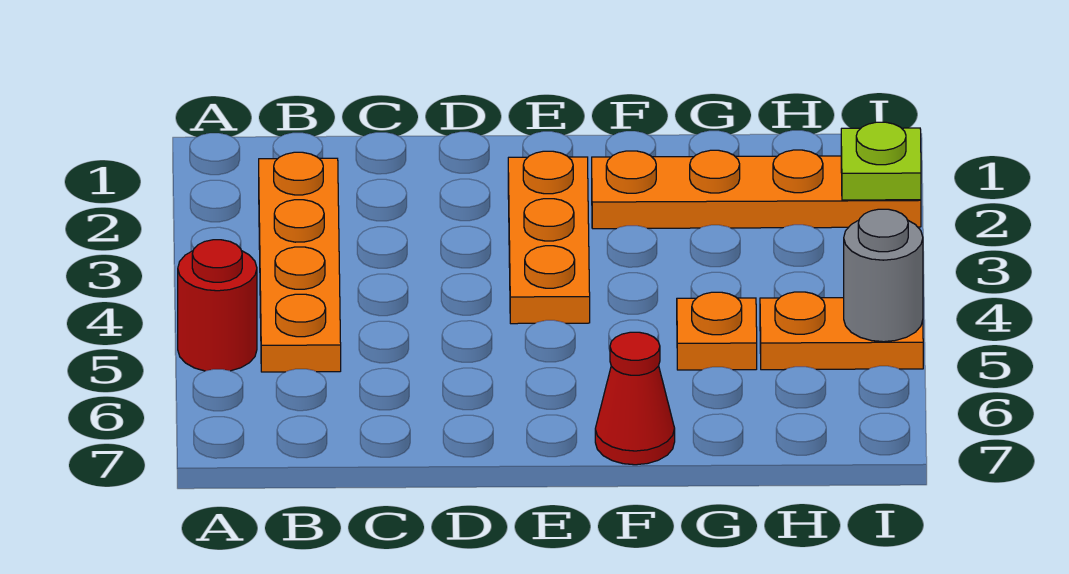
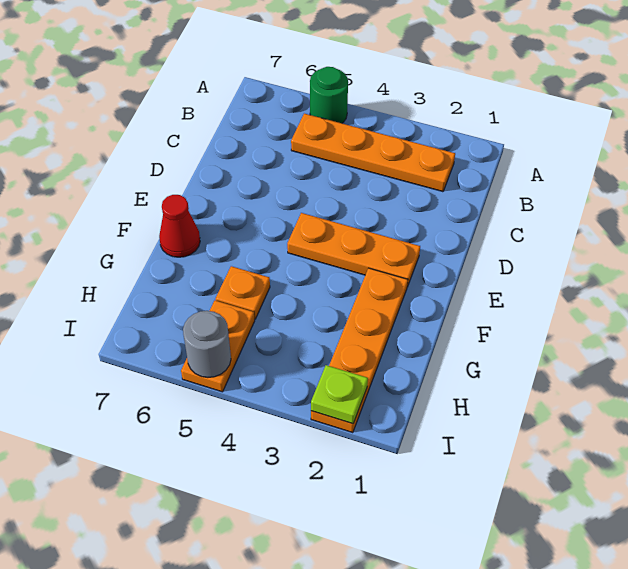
red 1x1 round brick [178,240,257,371] -> green 1x1 round brick [310,67,348,123]

